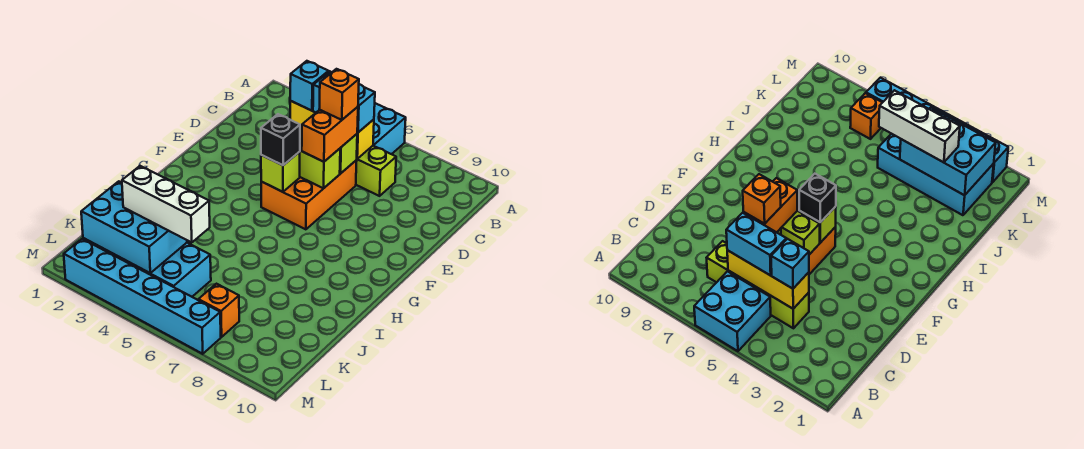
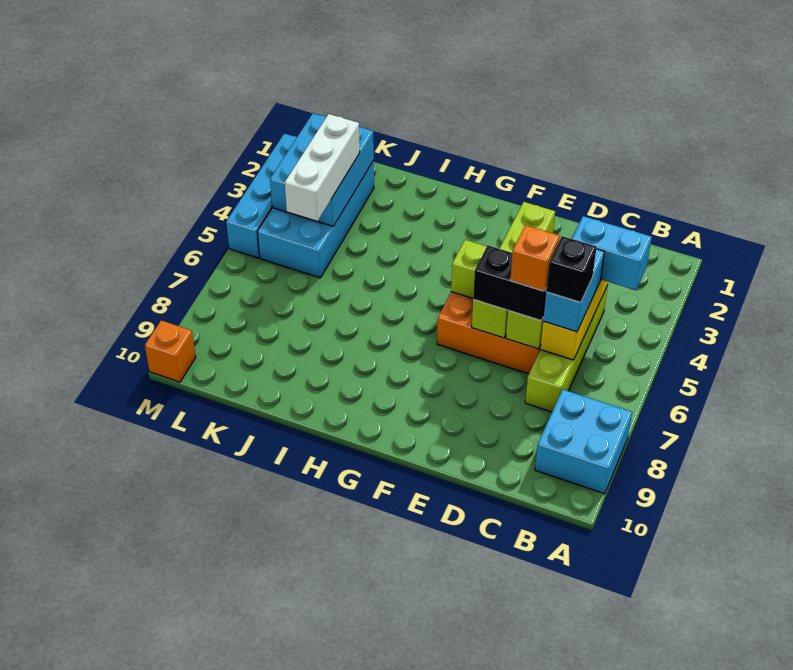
cyan 2x2 brick [373,103,406,154] -> cyan 2x2 brick moved to [535,390,632,494]
cyan 1x1 brick [290,61,329,111] -> cyan 1x2 brick [572,216,652,290]
orange 1x2 brick [302,107,358,162] -> black 1x2 brick [473,246,547,321]
lime 1x2 brick [300,129,340,188] -> lime 1x4 brick [472,202,555,338]
black 1x1 brick [261,114,300,165] -> black 1x1 brick moved to [546,236,597,302]
orange 1x1 brick [198,284,239,337] -> orange 1x1 brick moved to [145,320,196,382]
cyan 1x6 brick [64,239,221,354] -> cyan 1x4 brick [226,134,297,258]

